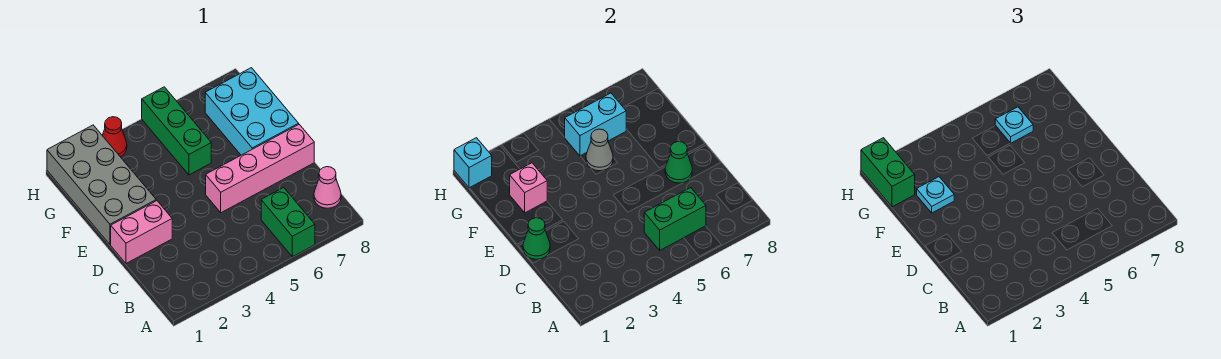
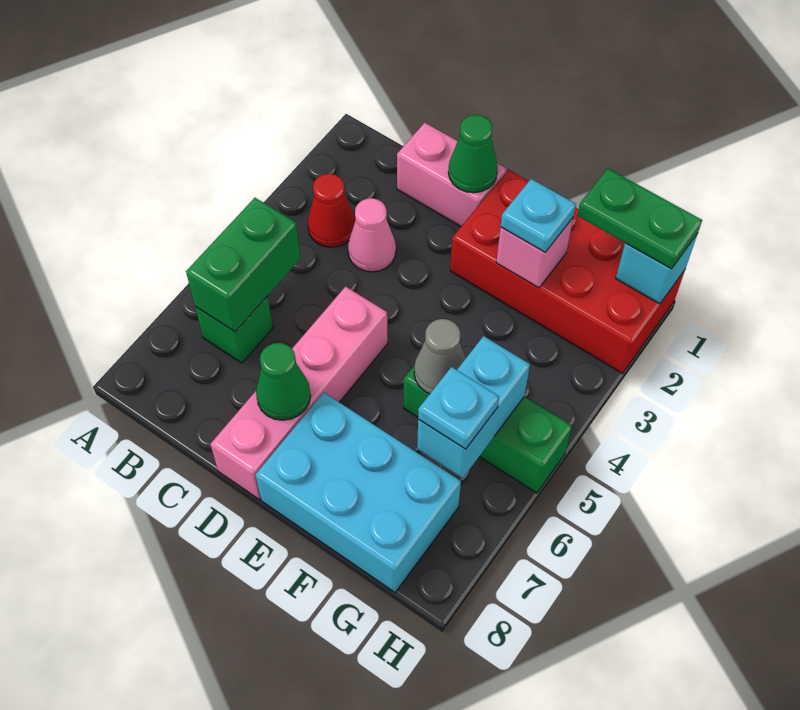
green 1x2 brick [261,188,315,257] -> green 1x1 brick [195,296,273,363]
pink 1x1 cone [314,167,341,208] -> pink 1x1 cone moved to [348,198,396,272]
pink 1x2 brick [111,201,172,263] -> pink 1x2 brick turned to [397,123,506,226]
grey 2x4 brick [47,125,156,245] -> red 2x4 brick [450,170,685,373]
green 1x2 brick [861,138,915,207] -> green 1x2 plate [577,168,702,269]
red 1x1 cone [102,117,127,157] -> red 1x1 cone moved to [308,174,355,247]

